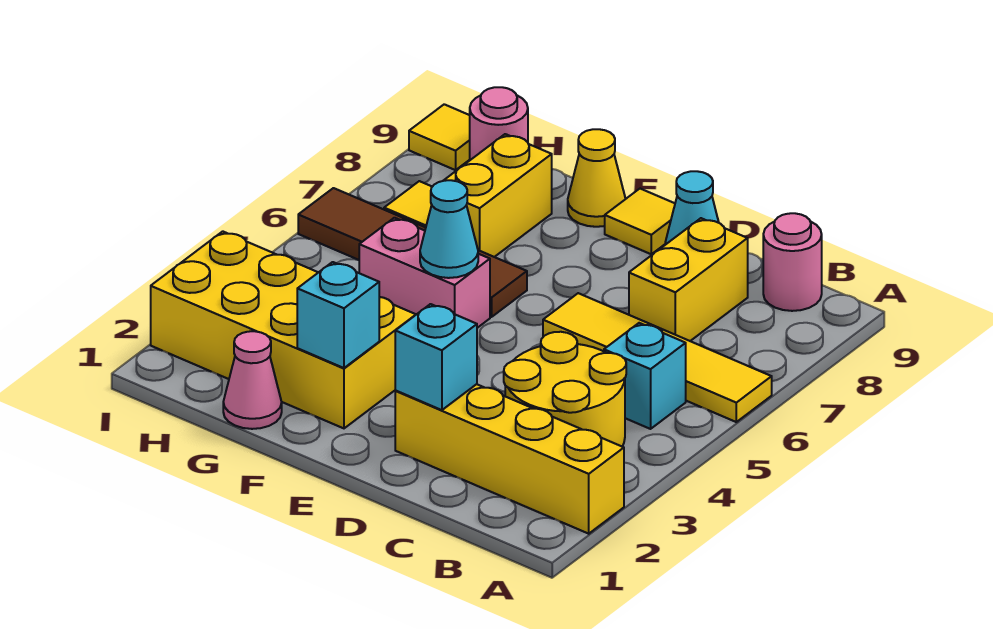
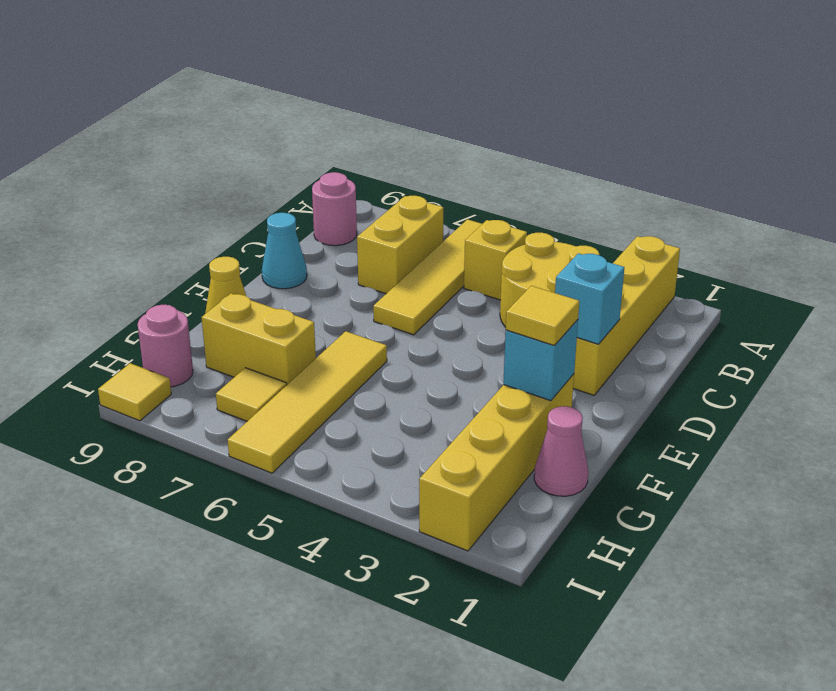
cyan 1x1 brick [604,323,686,429] -> yellow 1x1 brick [464,220,527,300]
yellow 1x2 brick [629,218,748,341] -> yellow 1x2 brick turned to [357,196,443,294]
yellow 1x1 tile [605,189,675,254] -> yellow 1x1 tile moved to [506,286,579,346]
yellow 2x4 brick [151,231,416,428] -> yellow 1x4 brick [419,374,574,551]
pink 1x2 brick [359,218,490,328] -> none
cyan 1x1 cone [420,180,478,278] -> none
brown 1x4 tile [298,188,527,317] -> yellow 1x4 tile [228,331,387,473]

